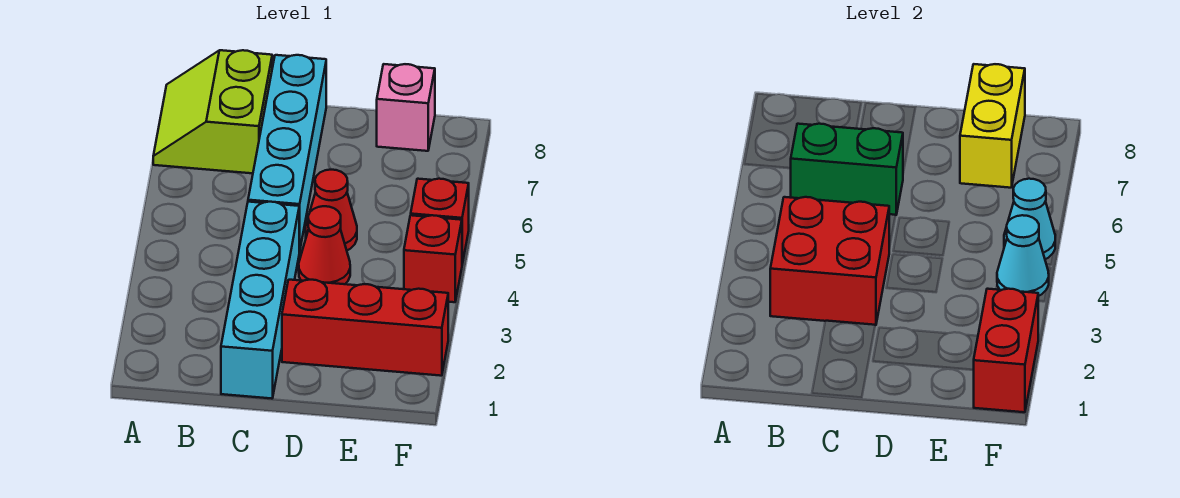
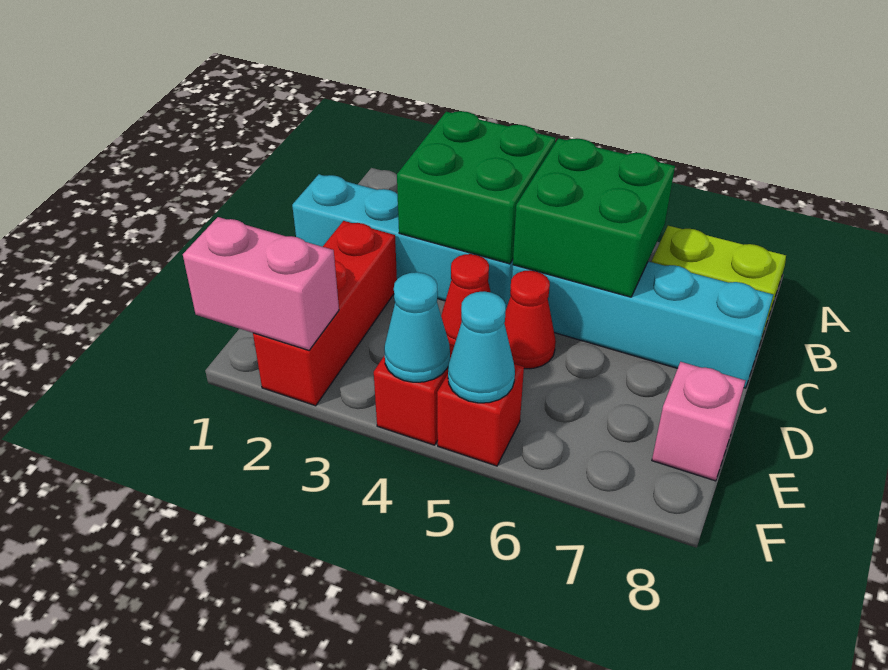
red 2x2 brick [770,197,889,325] -> green 2x2 brick [397,111,556,264]
green 1x2 brick [791,124,903,215] -> green 2x2 brick [513,138,675,297]
yellow 1x2 brick [960,64,1025,188] -> none
red 1x2 brick [974,289,1038,412] -> pink 1x2 brick [183,217,339,350]

